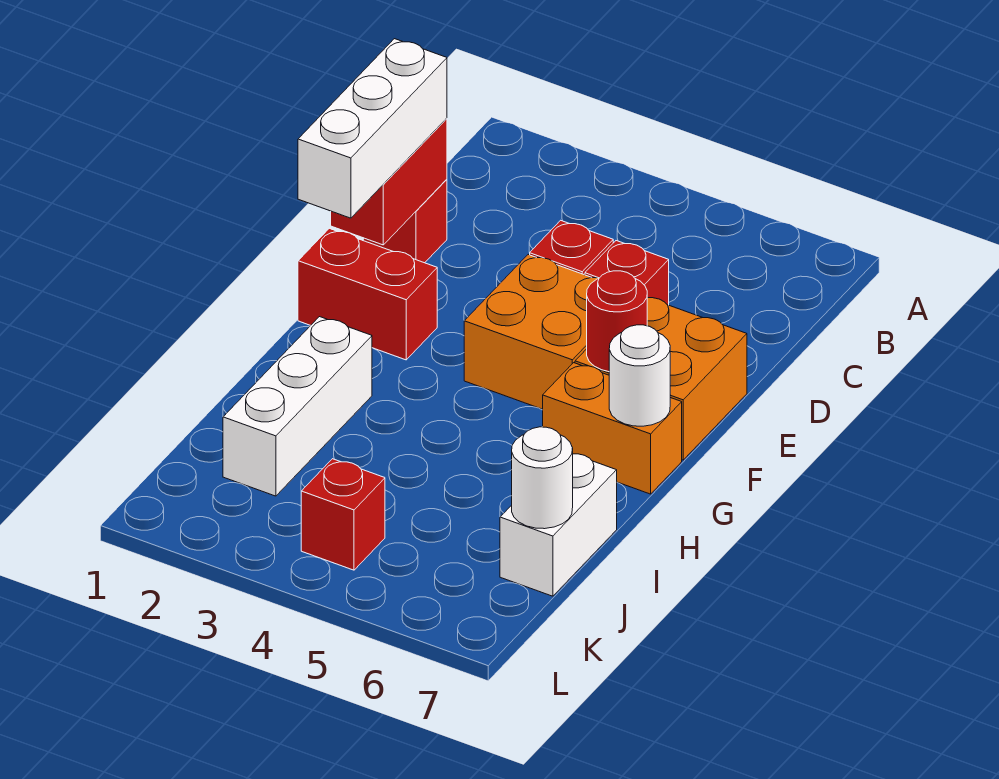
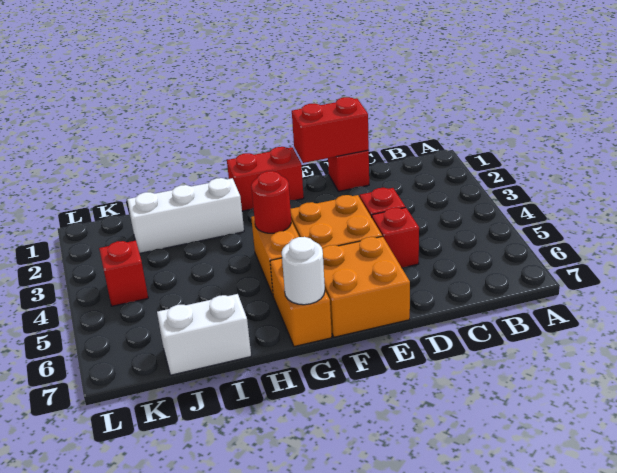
white 1x3 brick [298,39,447,218] -> none
red 1x2 brick [298,228,437,360] -> red 1x2 brick turned to [227,147,304,211]
red 1x1 round brick [587,271,647,372] -> red 1x1 round brick moved to [251,171,291,233]
none -> orange 1x2 brick [251,216,299,295]
white 1x1 round brick [512,427,573,529] -> none

